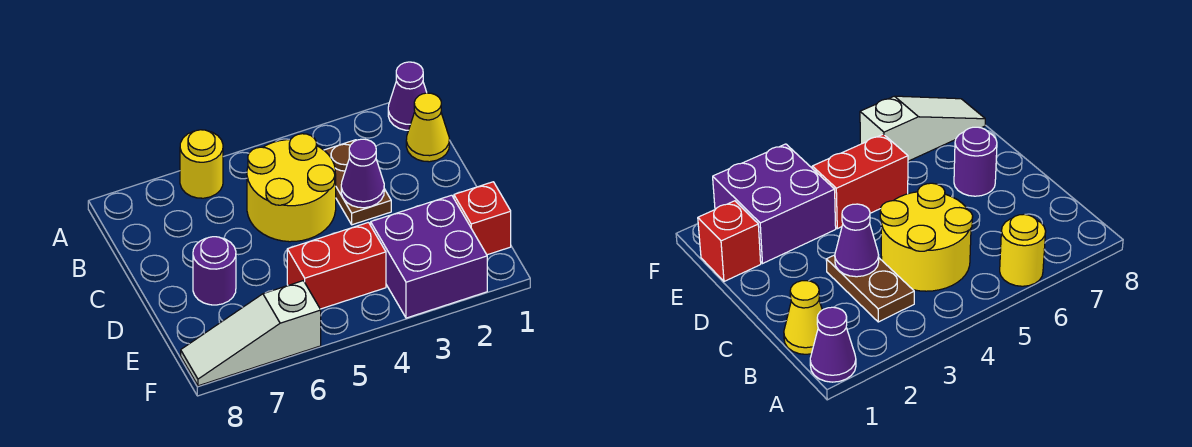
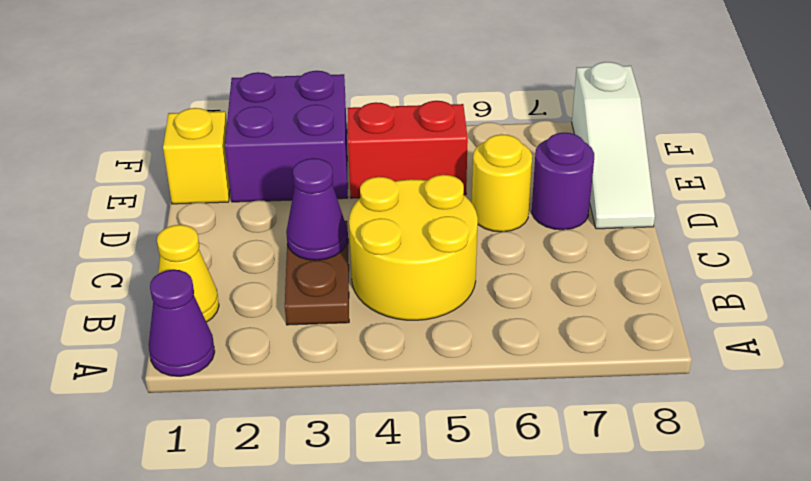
yellow 1x1 round brick [180,130,223,198] -> yellow 1x1 round brick moved to [472,134,532,232]
red 1x1 brick [454,182,511,255] -> yellow 1x1 brick [163,108,230,204]
white 1x3 slope [181,281,321,386] -> white 1x3 slope turned to [572,62,655,229]

